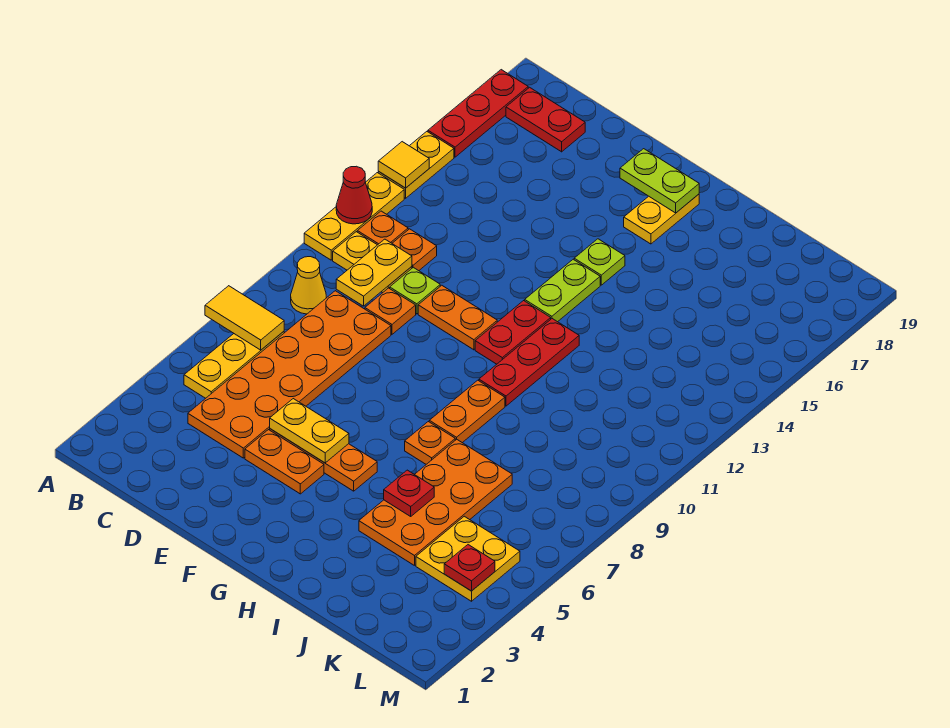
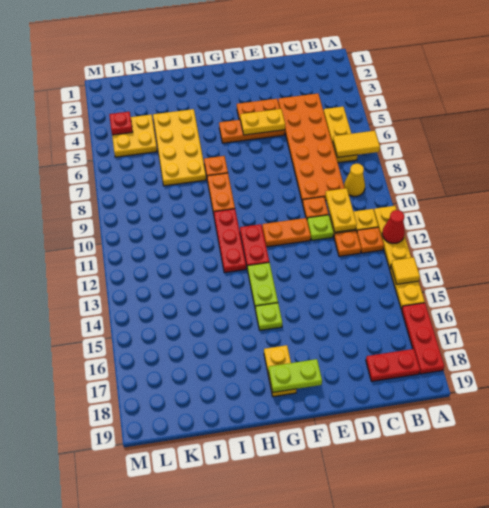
orange 2x4 plate [359,439,512,566] -> yellow 2x4 plate [153,109,206,186]
red 1x1 plate [384,470,434,516] -> none

